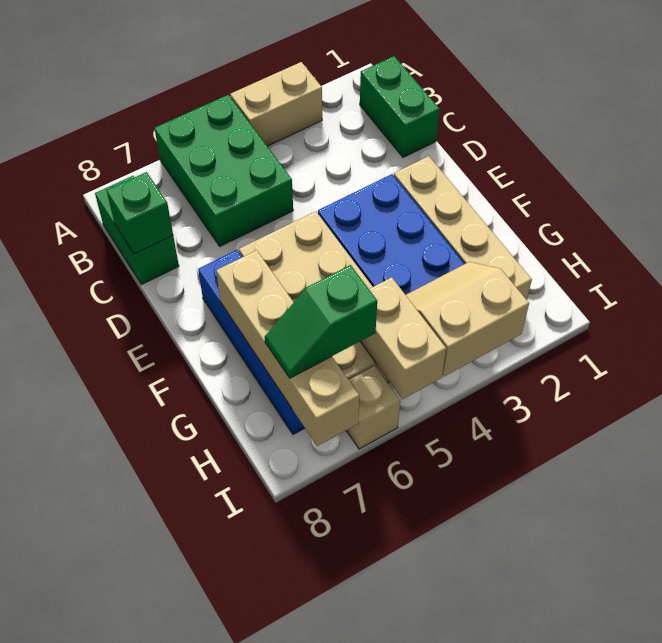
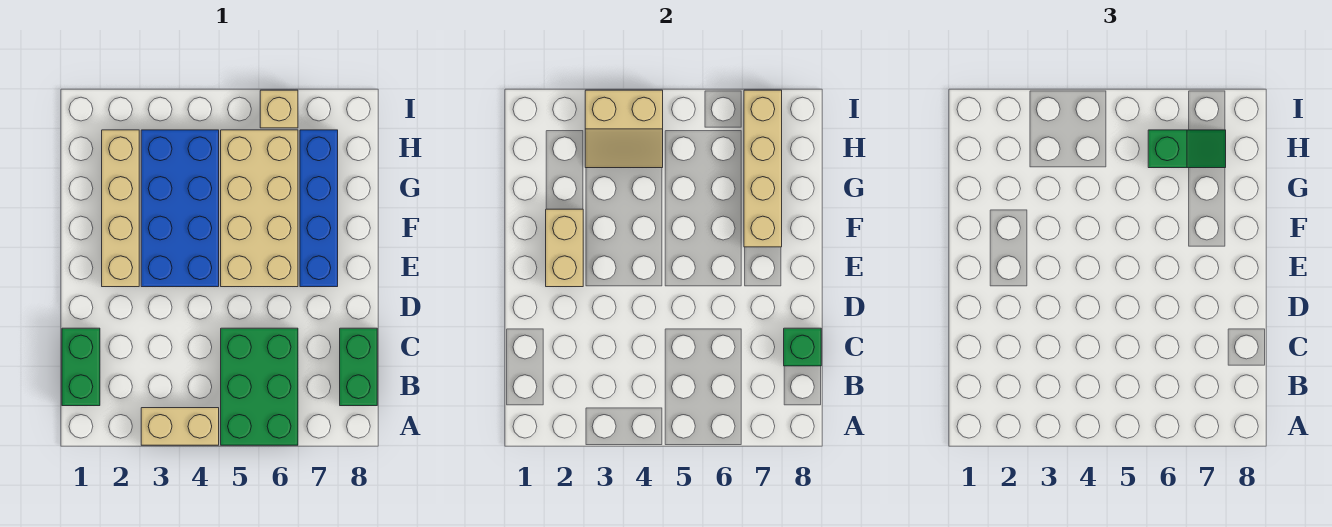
tan 1x2 brick [360,277,446,399] -> tan 1x2 brick moved to [546,209,583,287]

